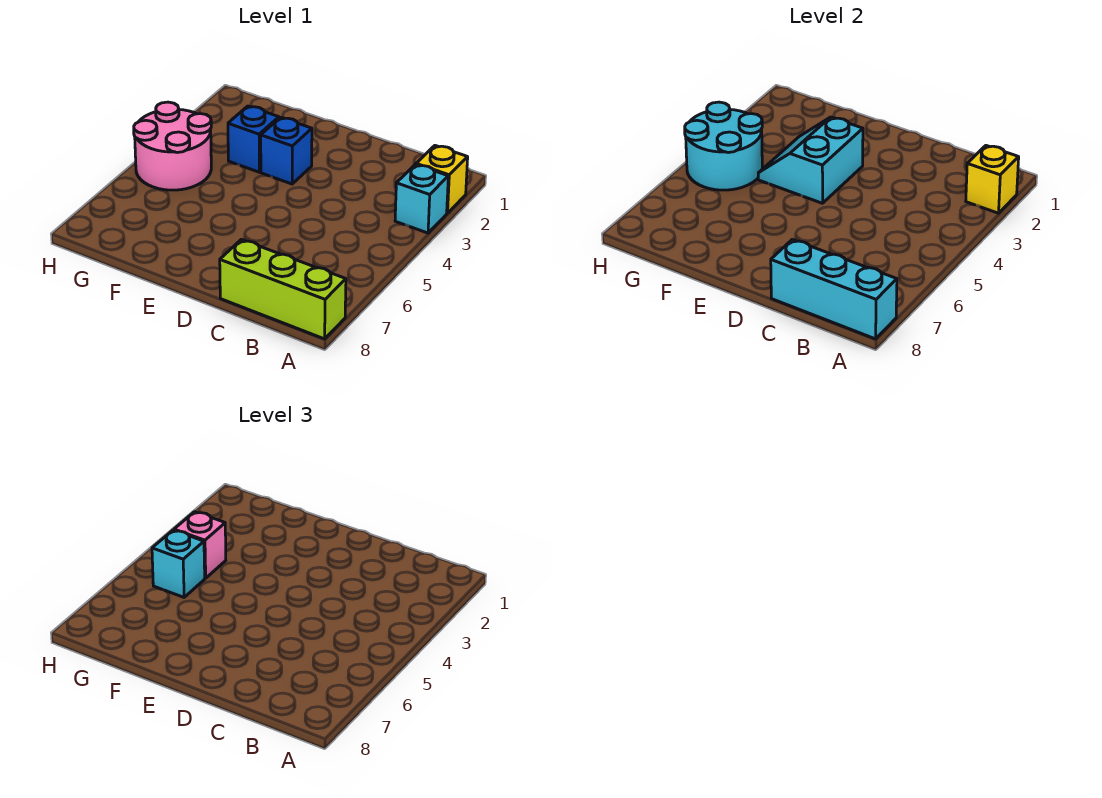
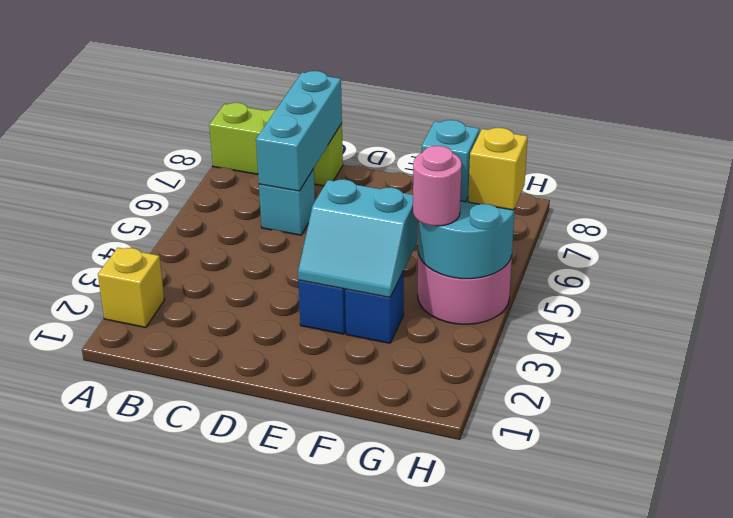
yellow 1x1 brick [966,146,1019,213] -> yellow 1x1 brick moved to [468,128,528,210]
cyan 1x1 brick [395,164,448,233] -> cyan 1x1 brick moved to [259,169,315,235]
cyan 1x3 brick [771,240,897,339] -> cyan 1x3 brick turned to [256,71,342,191]
cyan 2x2 slope [758,117,863,203] -> cyan 2x2 slope turned to [298,179,418,297]
pink 1x1 brick [174,512,226,578] -> pink 1x1 round brick [413,146,462,226]

